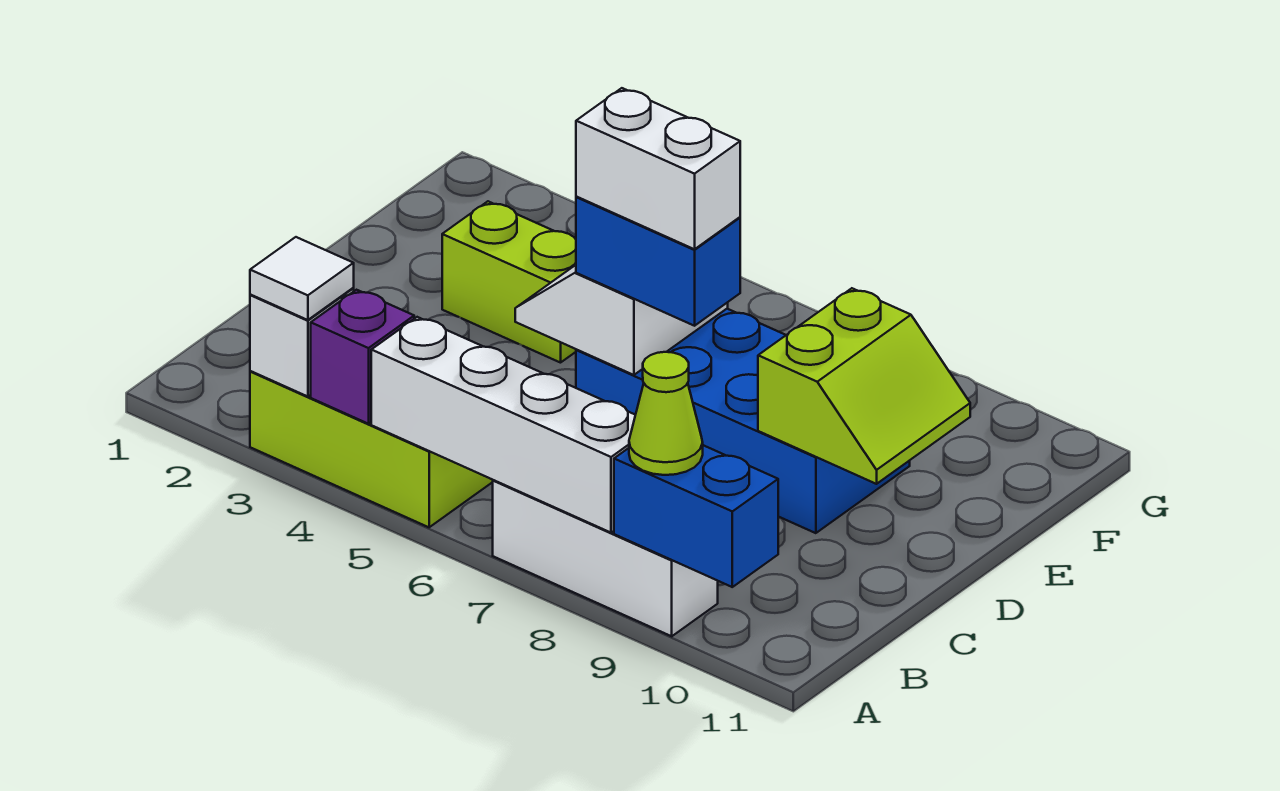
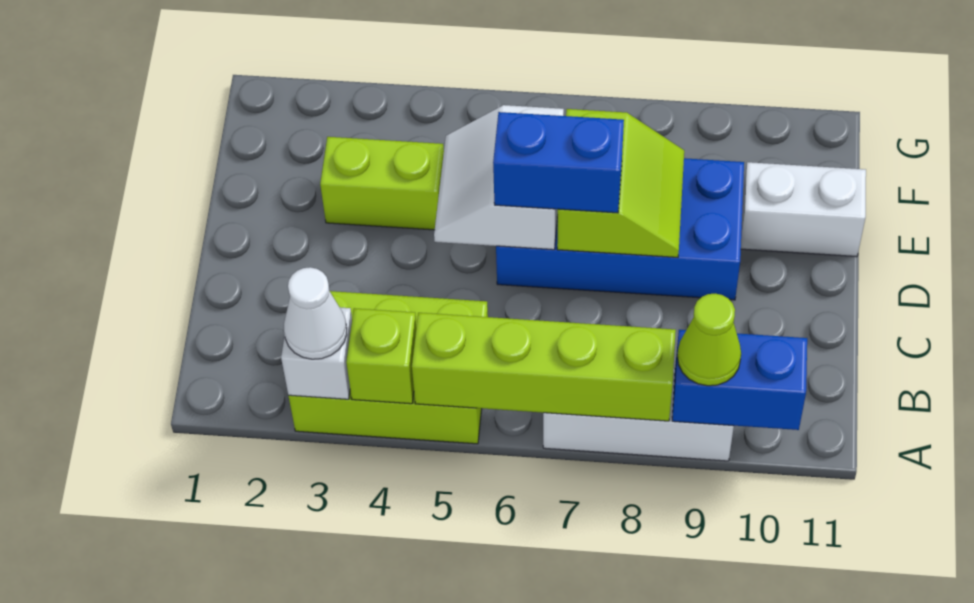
white 1x1 tile [250,237,354,320] -> white 1x1 cone [284,267,347,359]
purple 1x1 brick [311,290,414,424] -> lime 1x1 brick [346,308,416,404]
white 1x4 brick [371,317,635,533] -> lime 1x4 brick [412,313,676,421]
white 1x2 brick [576,88,740,249] -> white 1x2 brick moved to [741,162,866,257]
lime 2x2 slope [758,288,970,484] -> lime 2x2 slope moved to [557,109,684,257]

